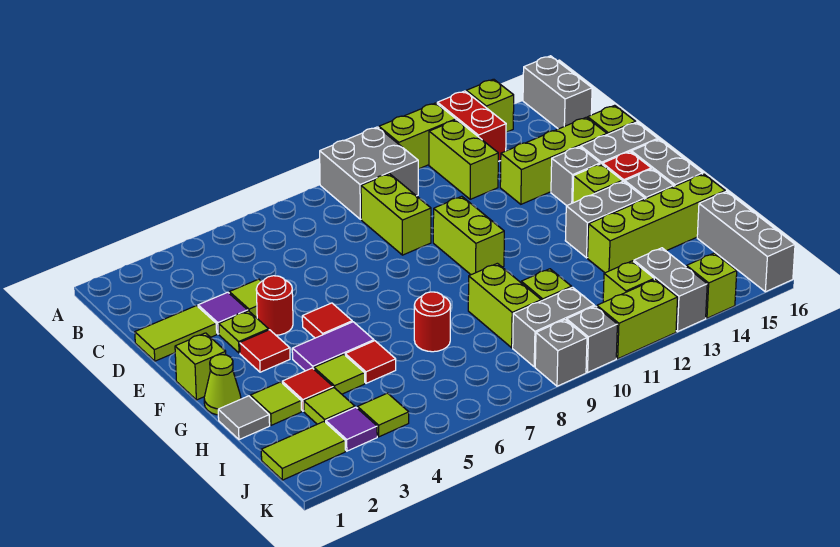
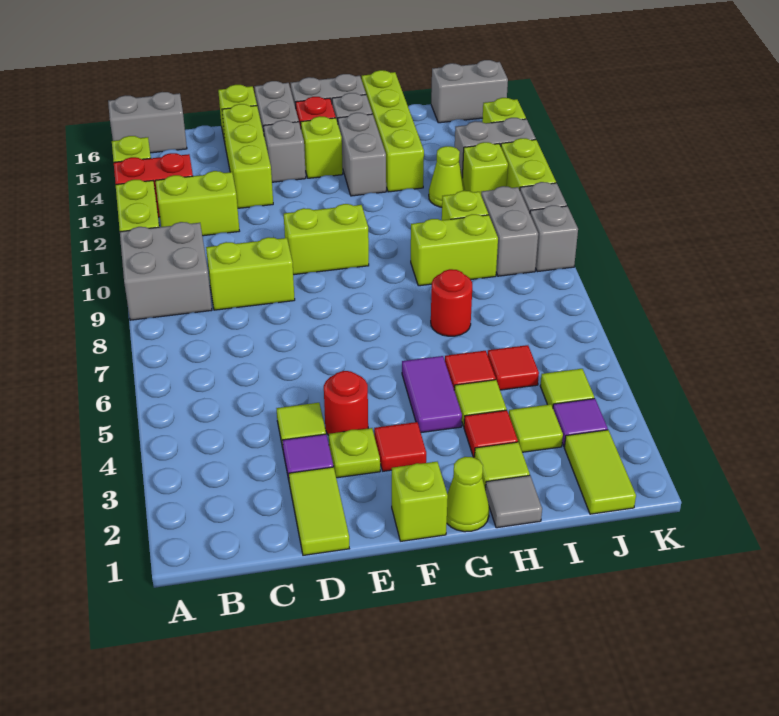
red 1x1 tile [302,303,352,338] -> red 1x1 tile moved to [488,345,539,390]
none -> lime 1x1 cone [429,146,465,207]
grey 1x3 brick [697,191,795,292] -> grey 1x2 brick [431,60,508,123]

